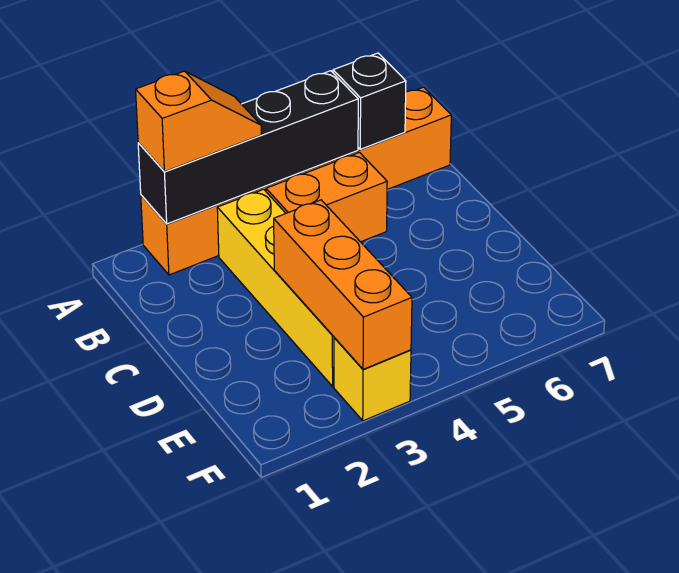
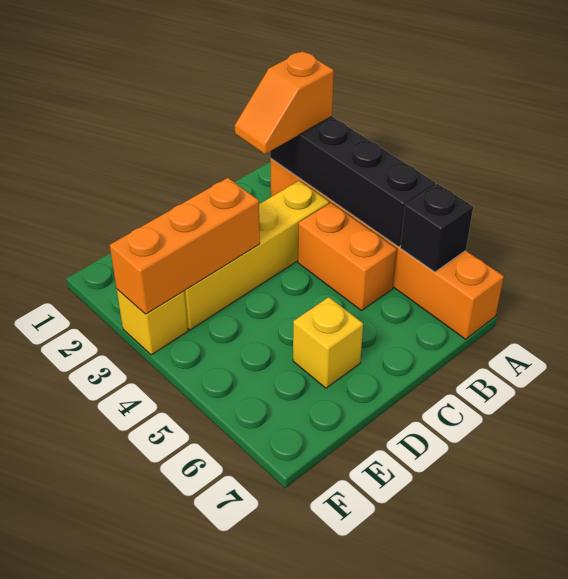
orange 1x2 slope [136,71,261,172] -> orange 1x2 slope turned to [235,51,334,154]
none -> yellow 1x1 brick [293,297,363,388]

